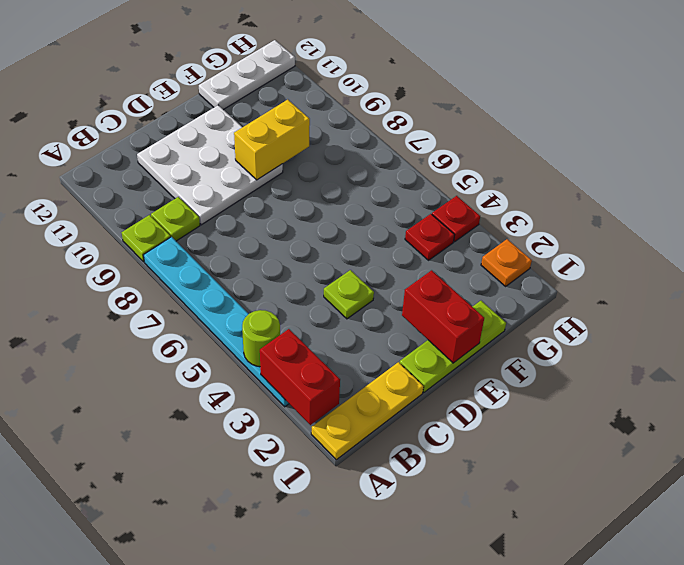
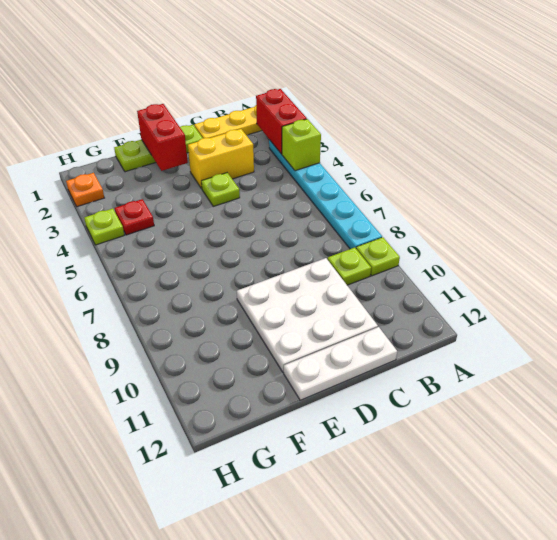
lime 1x1 round brick [242,310,280,367] -> lime 1x1 brick [282,119,321,171]
yellow 1x2 brick [234,100,310,180] -> yellow 1x2 brick moved to [188,129,254,189]
white 1x3 plate [199,40,295,110] -> white 1x3 plate moved to [284,327,397,400]
red 1x1 plate [432,196,480,242] -> lime 1x1 plate [84,209,124,245]

